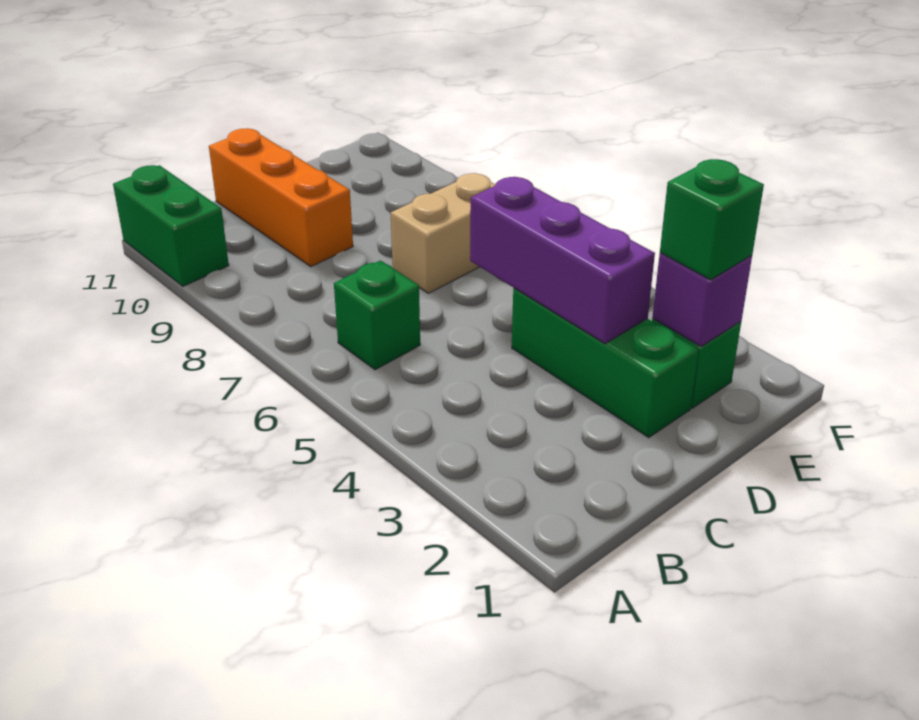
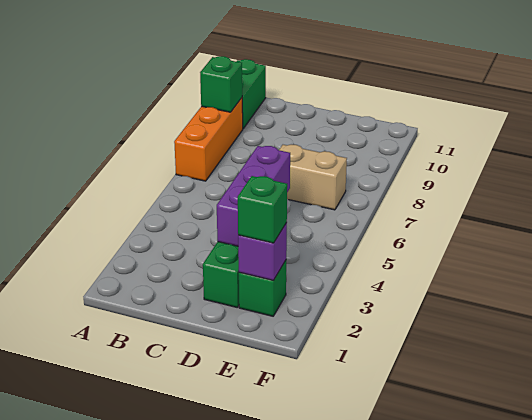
green 1x1 brick [334,260,420,370] -> green 1x1 brick moved to [200,56,242,112]
orange 1x3 brick [209,128,353,267] -> orange 1x3 brick moved to [174,98,243,181]

